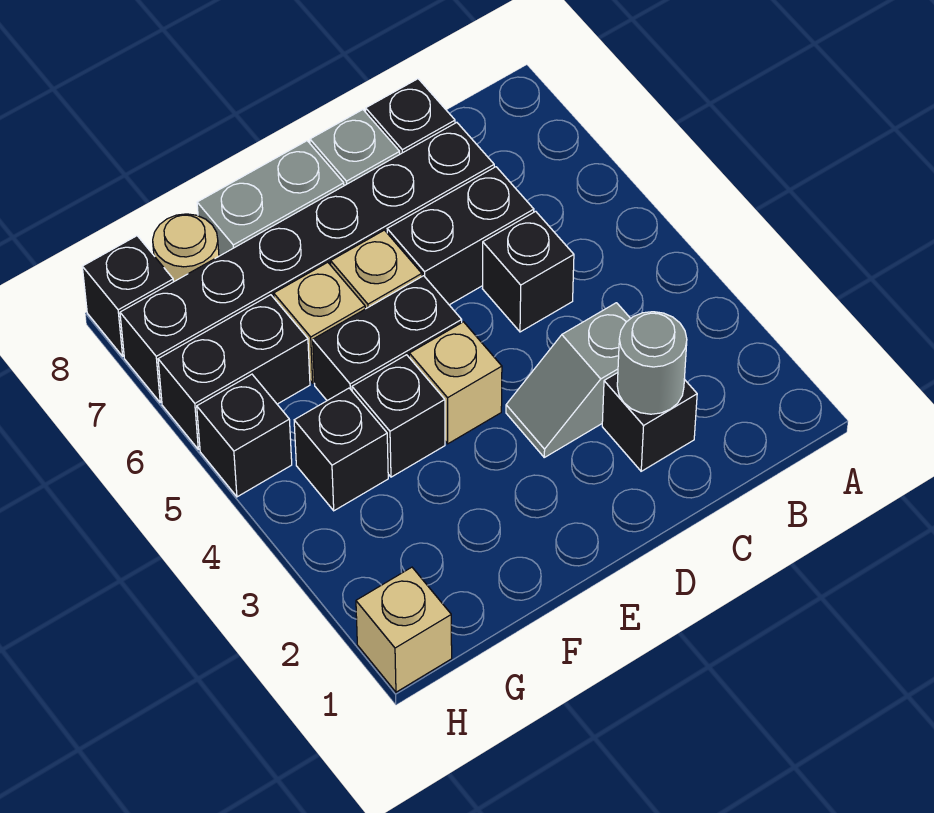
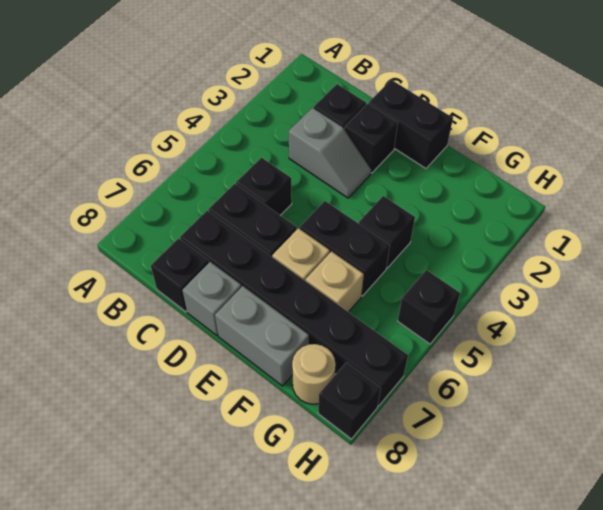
grey 1x1 round brick [617,312,687,414] -> none
tan 1x1 brick [409,322,502,444] -> none
black 1x1 brick [294,388,388,511] -> black 1x1 brick moved to [344,103,398,173]
black 1x2 brick [158,295,310,449] -> black 1x2 brick moved to [369,80,453,168]
tan 1x1 brick [356,567,452,692] -> none

